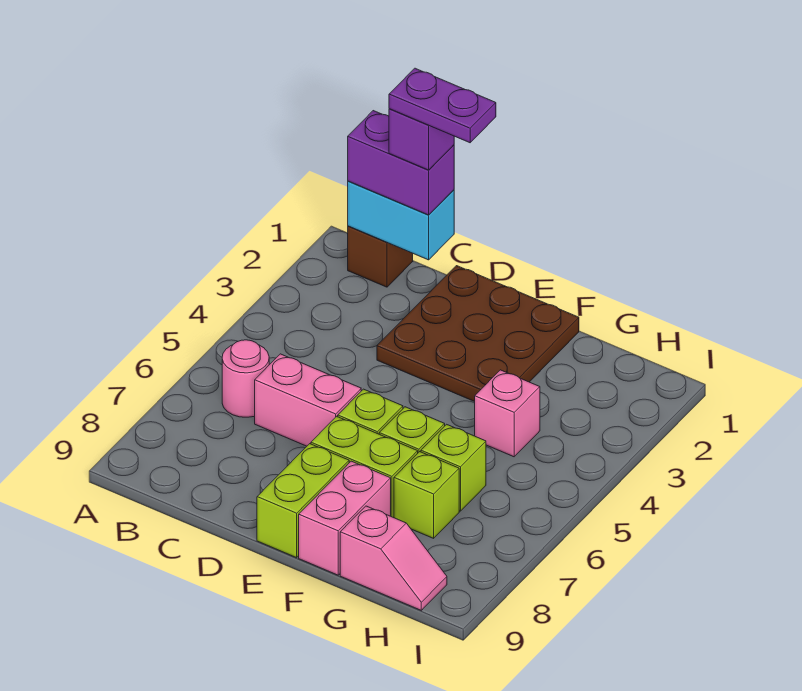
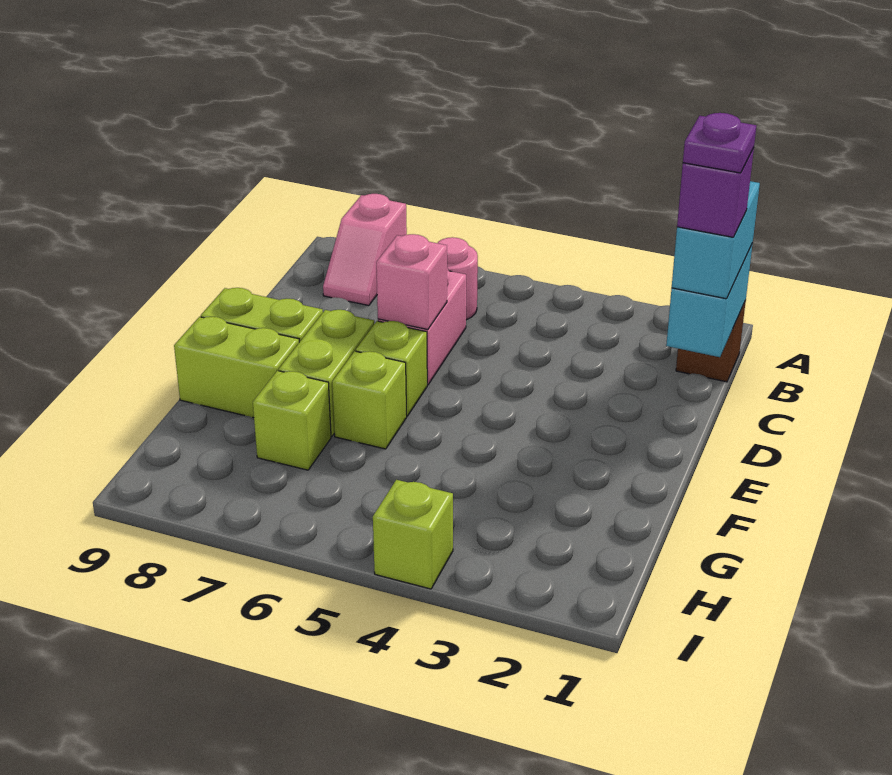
purple 1x2 brick [348,111,454,215] -> cyan 1x2 brick [672,181,760,299]
purple 1x2 plate [389,68,496,143] -> purple 1x1 plate [683,113,756,173]
brown 3x3 plate [377,266,579,402] -> none
pink 1x2 brick [299,461,391,575] -> lime 1x2 brick [174,317,299,418]
pink 1x1 brick [475,370,540,457] -> pink 1x1 brick moved to [376,234,447,330]
lime 1x1 brick [421,424,486,511] -> lime 1x1 brick moved to [373,480,453,589]
pink 1x2 slope [340,506,447,610] -> pink 1x2 slope moved to [323,194,407,306]

